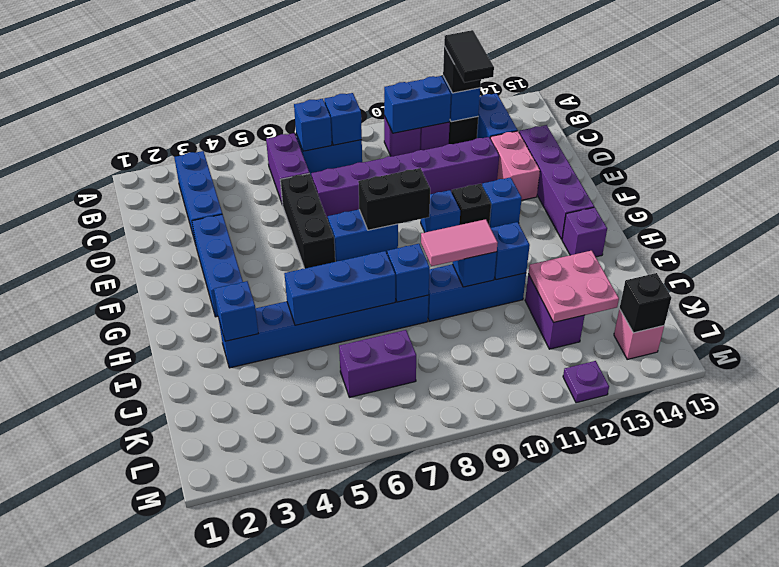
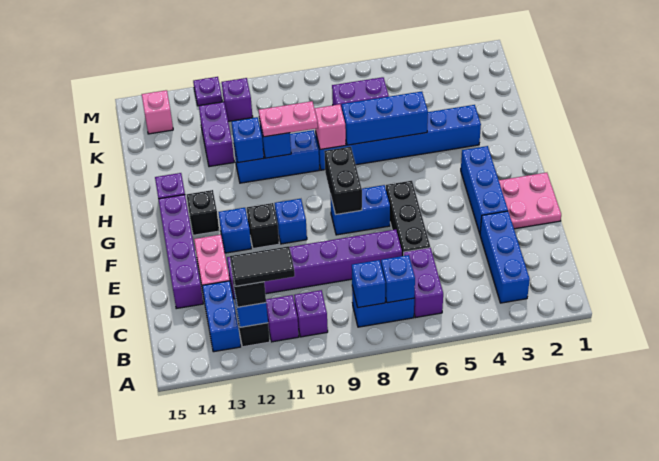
blue 1x2 brick [384,76,451,133] -> none
black 1x2 tile [444,30,494,83] -> black 1x2 tile turned to [230,246,295,287]
black 1x2 brick [358,168,430,230] -> black 1x2 brick turned to [324,147,362,215]
blue 1x1 brick [214,281,258,341] -> none
blue 1x1 brick [387,244,430,302] -> pink 1x1 brick [314,104,346,150]
pink 1x2 tile [421,219,498,266] -> pink 1x2 plate [259,101,318,137]
pink 2x2 plate [528,251,619,323] -> pink 2x2 plate moved to [499,173,561,229]
none -> purple 1x1 brick [222,78,253,121]
black 1x1 brick [619,273,671,333] -> black 1x1 brick moved to [187,190,219,235]

